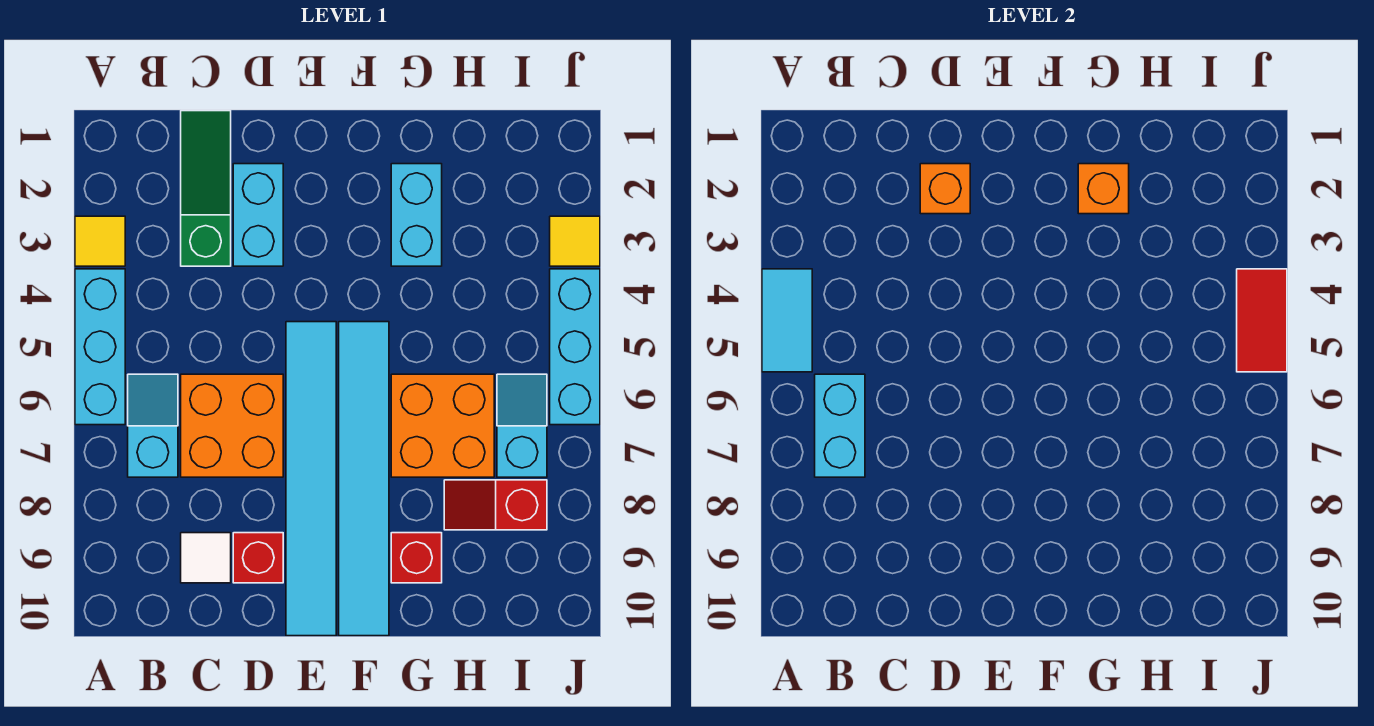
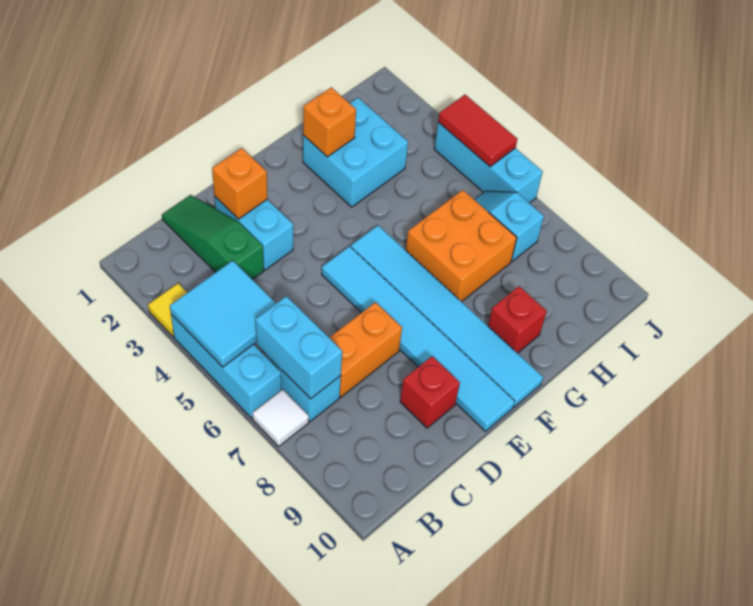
cyan 1x2 tile [762,269,812,372] -> cyan 2x2 tile [170,260,276,367]
orange 2x2 brick [181,374,283,477] -> orange 1x2 brick [329,302,402,397]
white 1x1 tile [181,533,231,583] -> white 1x1 tile moved to [252,389,309,446]
cyan 1x2 brick [391,164,442,266] -> cyan 2x2 brick [303,98,408,207]
red 1x2 slope [444,480,547,530] -> none
yellow 1x1 tile [550,216,600,266] -> none

